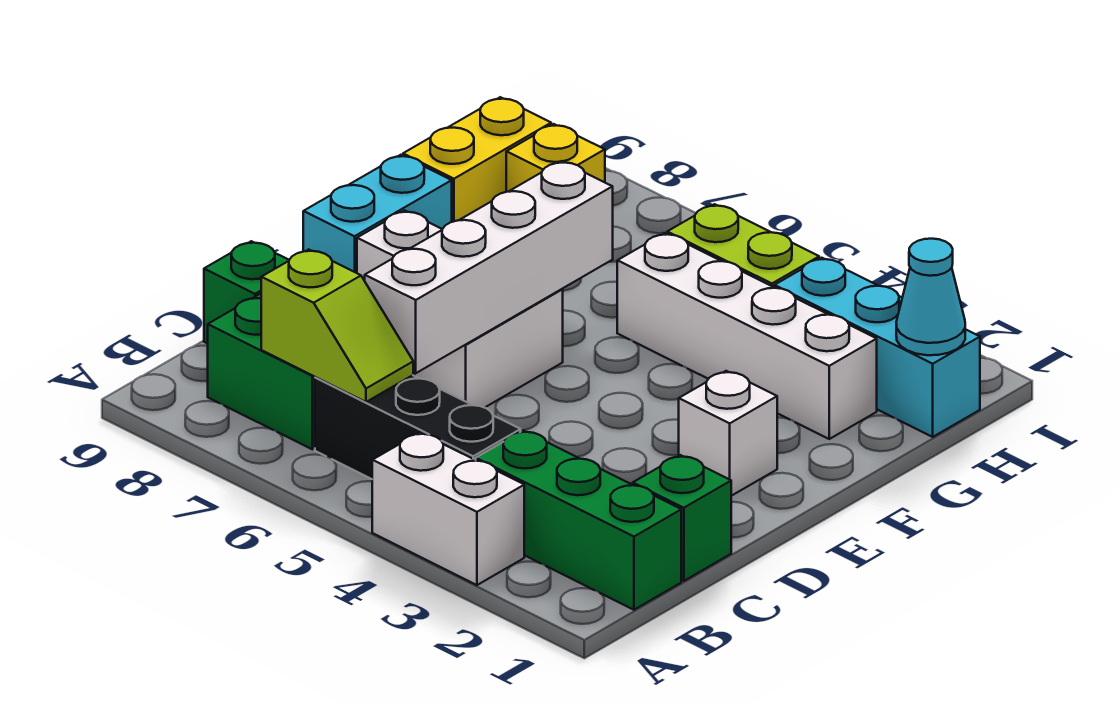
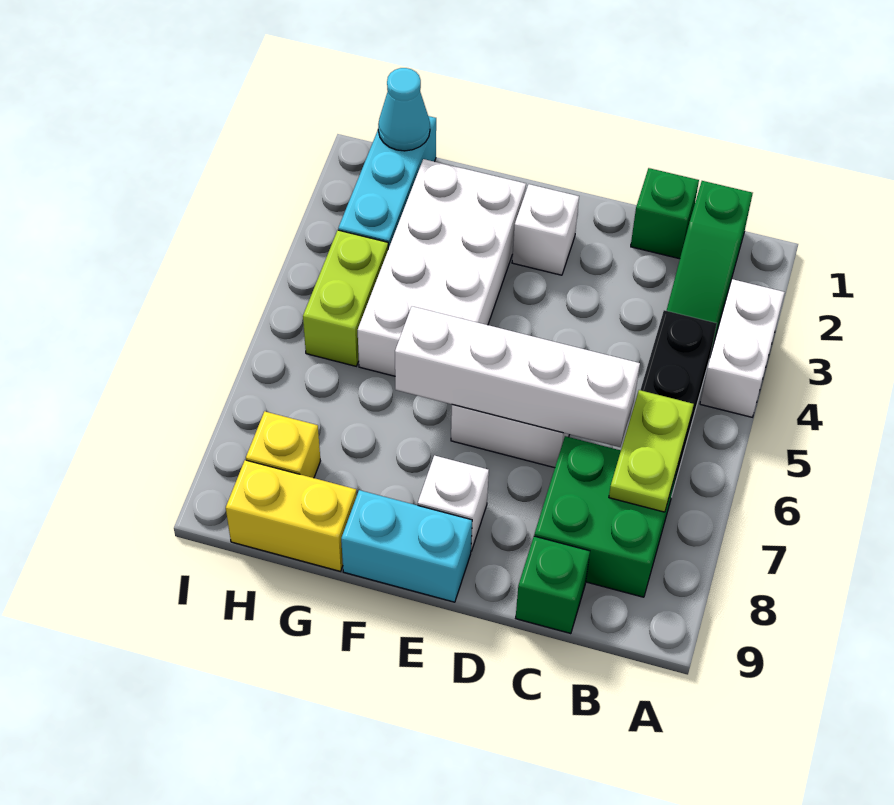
green 1x3 brick [476,430,681,610] -> green 1x3 slope [667,181,753,352]
lime 1x2 slope [261,249,413,402] -> lime 1x2 plate [609,390,694,512]
white 1x4 brick [617,233,877,439] -> white 2x4 brick [358,159,526,376]

